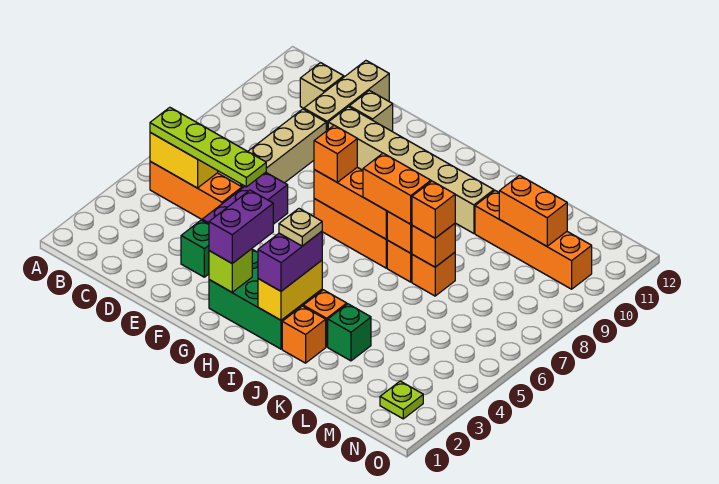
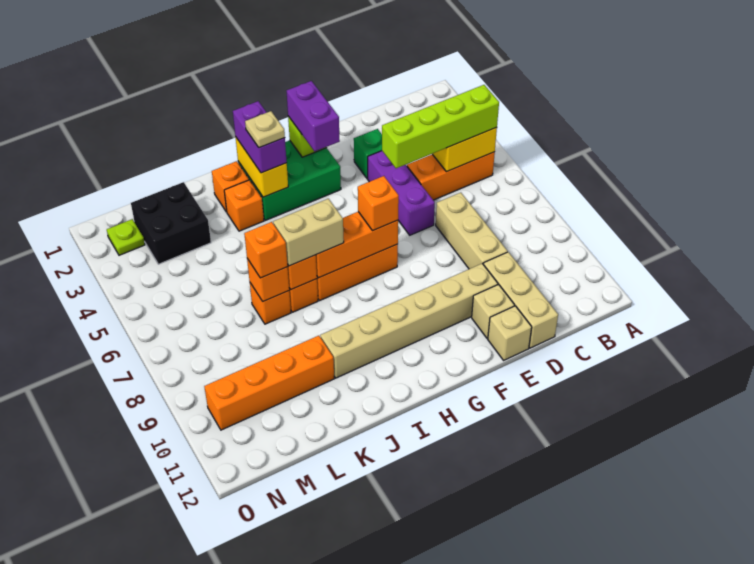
lime 1x4 plate [150,107,266,187] -> lime 1x4 brick [382,85,499,168]
tan 1x1 brick [300,63,344,108] -> tan 1x1 brick moved to [488,306,532,360]
orange 1x2 brick [363,153,431,224] -> tan 1x2 brick [273,199,344,266]
green 1x1 brick [328,304,371,361] -> none
none -> black 2x2 brick [131,182,211,264]
orange 1x2 brick [499,175,567,246] -> none

